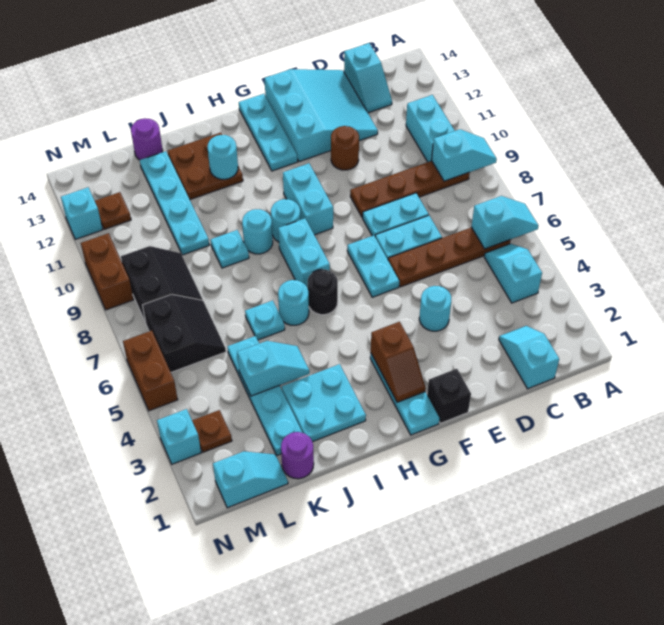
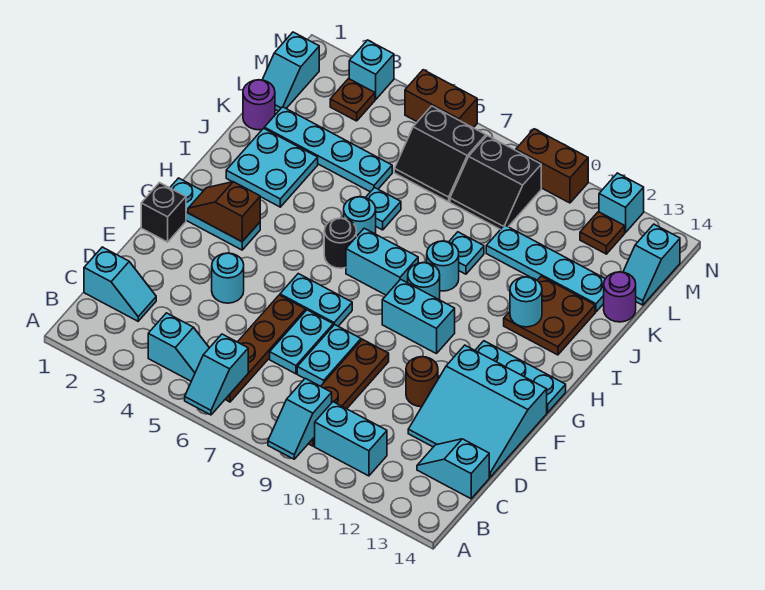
cyan 1x2 slope [237,341,310,396] -> cyan 1x2 slope moved to [623,224,680,305]

